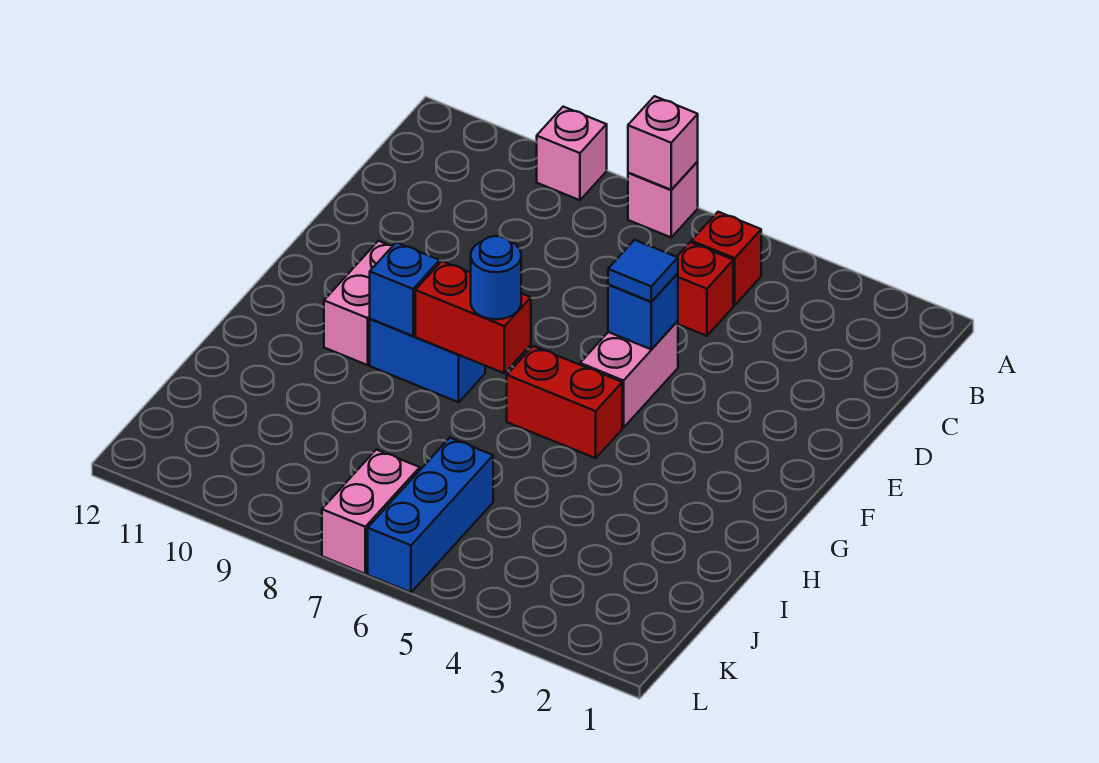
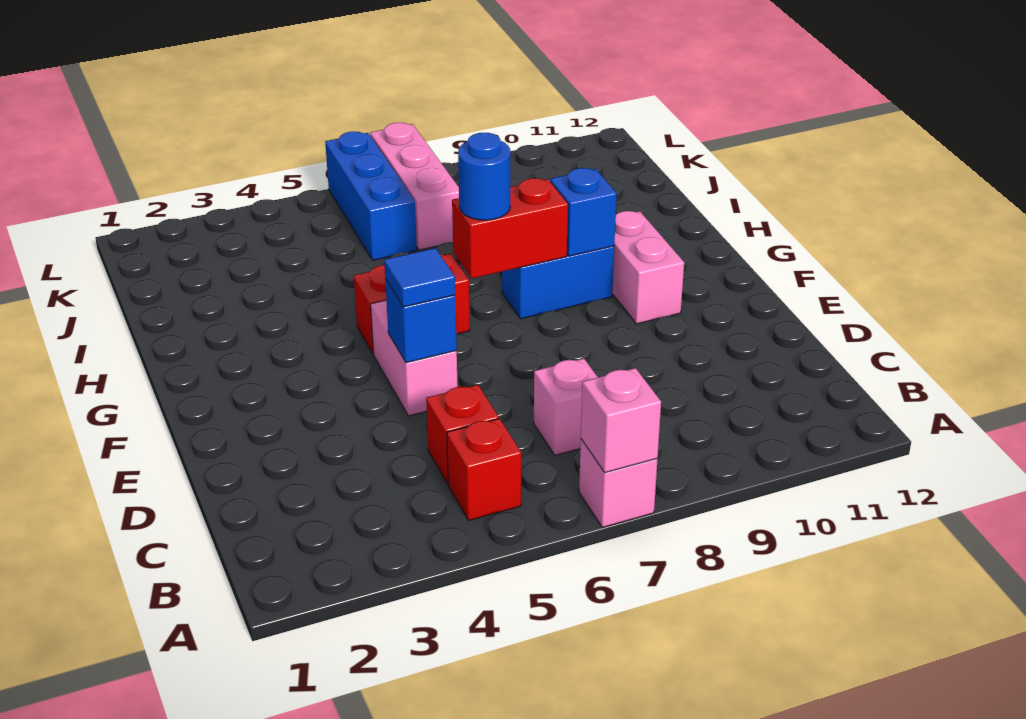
pink 1x1 brick [537,107,607,200] -> pink 1x1 brick moved to [534,358,598,455]
pink 1x2 brick [322,450,420,574] -> pink 1x3 brick [370,123,459,250]

